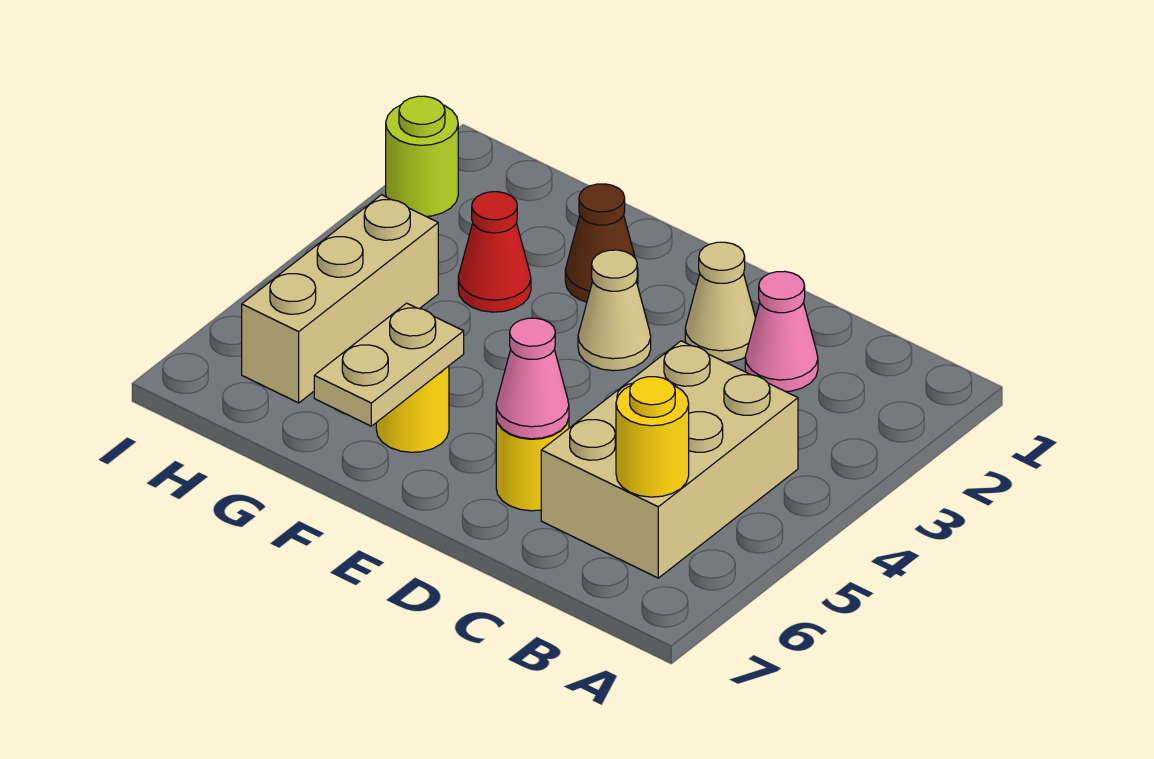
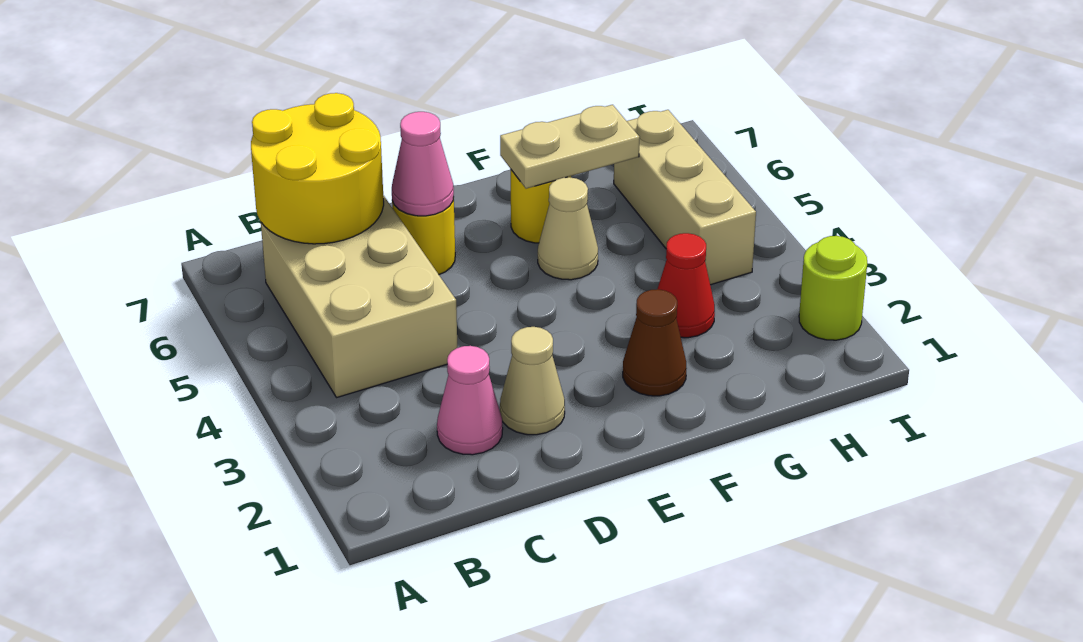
yellow 1x1 round brick [616,377,689,497] -> yellow 2x2 round brick [251,93,384,244]
tan 1x1 cone [578,250,651,371] -> tan 1x1 cone moved to [538,177,598,280]
tan 1x2 plate [314,303,464,426] -> tan 1x2 plate turned to [500,105,640,189]

